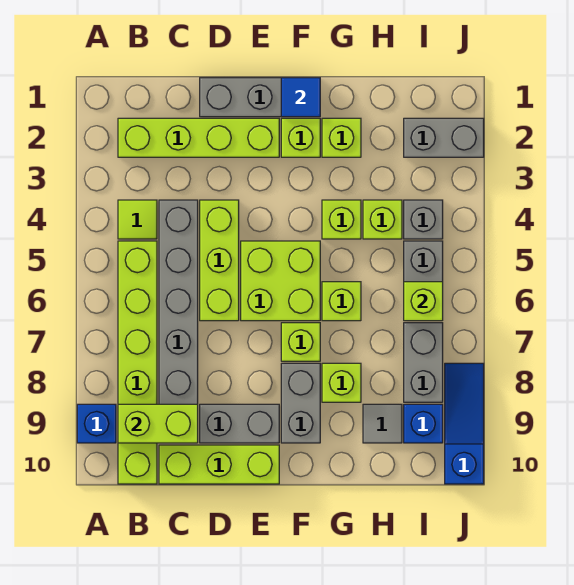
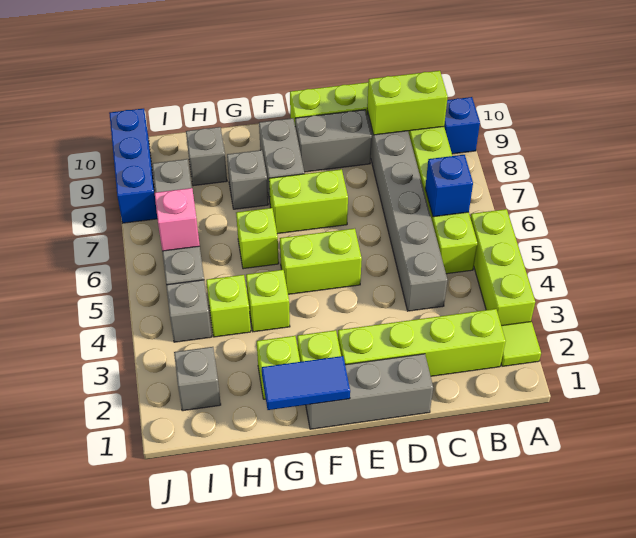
lime 1x1 tile [118,200,157,239] -> lime 1x1 tile moved to [501,322,541,366]
lime 1x3 brick [200,200,239,321] -> lime 1x3 brick moved to [470,209,535,325]
lime 2x2 brick [241,241,320,321] -> lime 1x2 brick [280,228,362,294]
blue 1x1 tile [281,78,320,117] -> blue 1x2 tile [262,356,350,410]
lime 1x1 brick [281,323,320,361] -> lime 1x2 brick [269,169,348,234]
lime 1x1 brick [322,363,361,402] -> grey 1x1 brick [227,150,268,209]
grey 1x1 tile [363,404,402,443] -> grey 1x1 brick [186,127,227,186]
grey 1x2 brick [404,118,484,157] -> grey 1x1 brick [174,347,221,411]
lime 1x1 brick [404,282,443,321] -> pink 1x1 brick [155,188,200,251]
blue 1x1 brick [404,404,443,443] -> blue 1x1 brick moved to [425,155,473,217]
blue 1x3 slope [445,363,484,484] -> blue 1x3 brick [109,109,157,223]

